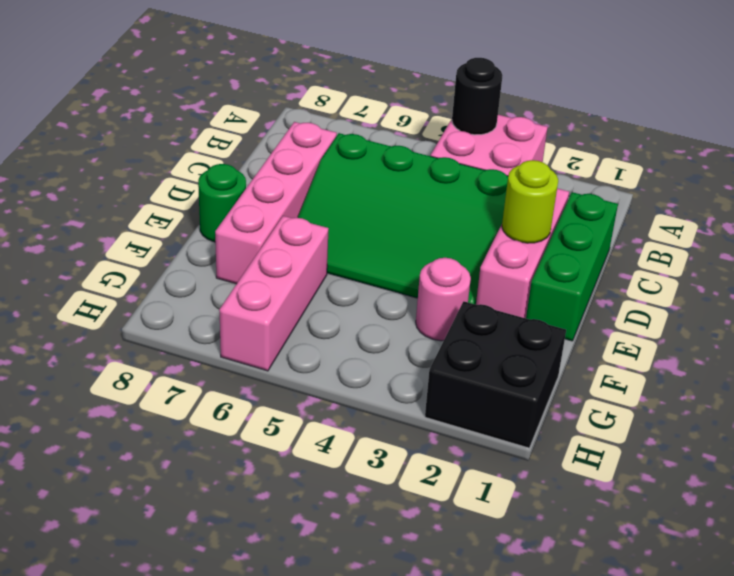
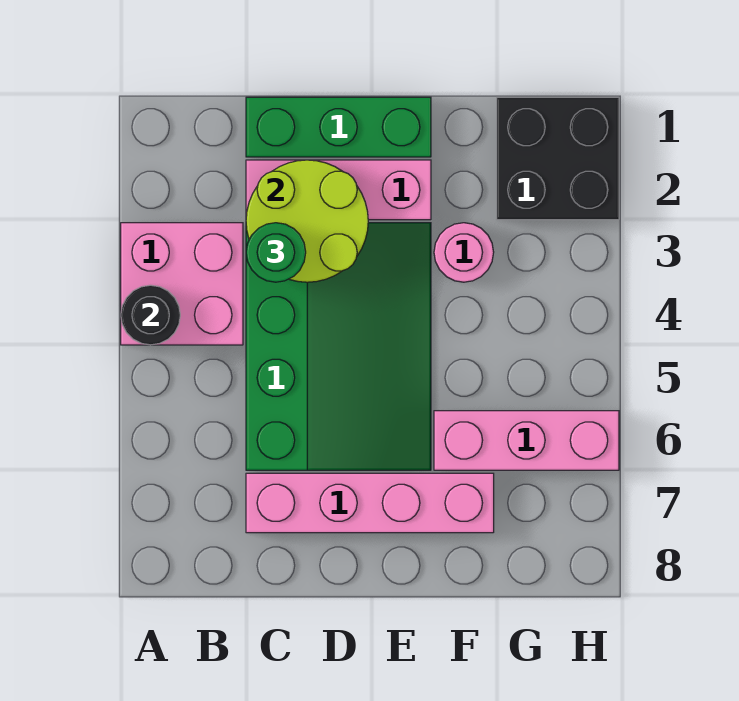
lime 1x1 round brick [502,160,558,243] -> lime 2x2 round brick [246,160,368,282]
green 1x1 round brick [198,164,246,242] -> green 1x1 round brick moved to [246,223,306,282]

